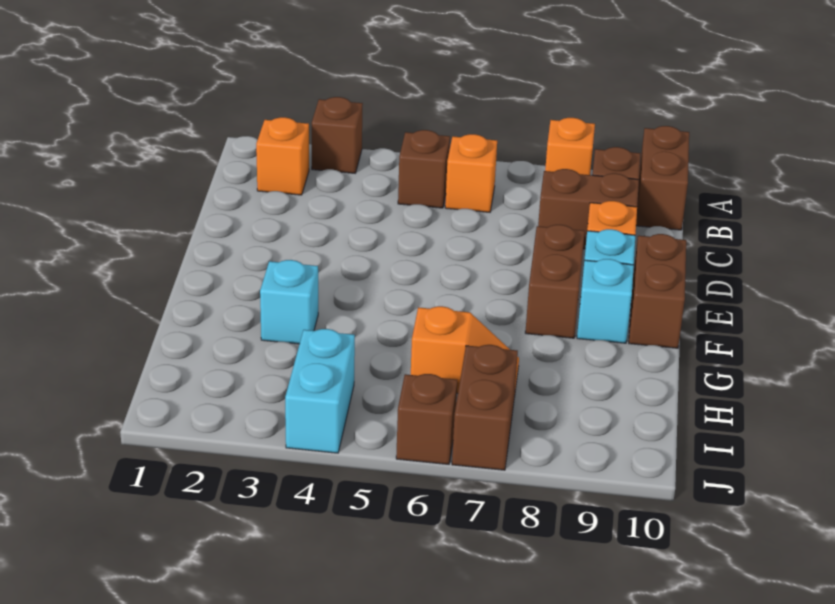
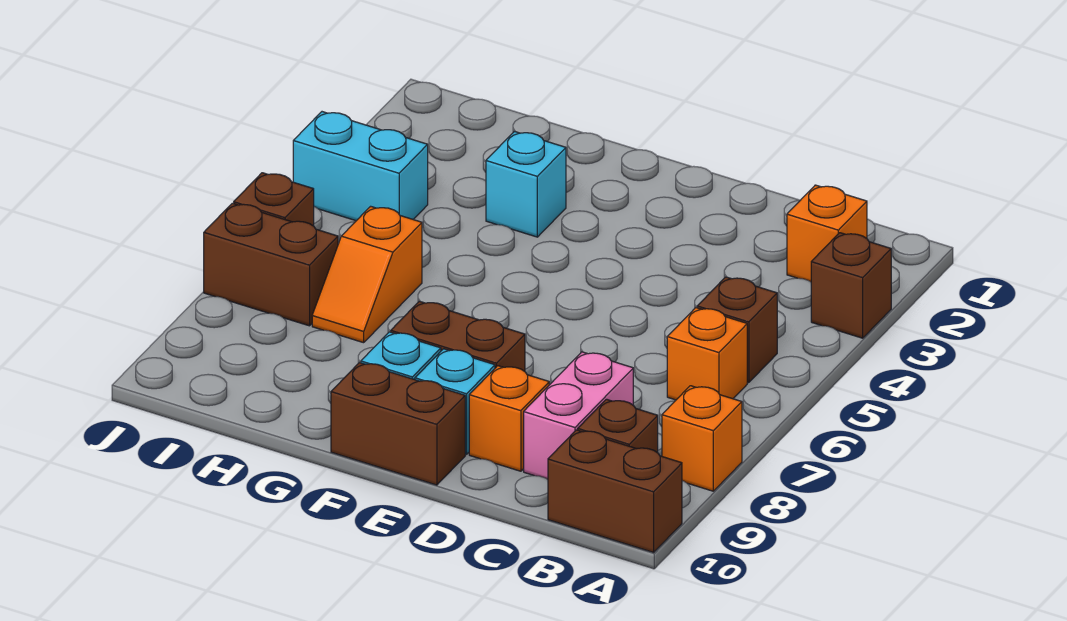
brown 1x2 brick [538,169,639,249] -> pink 1x2 brick [524,352,633,479]

